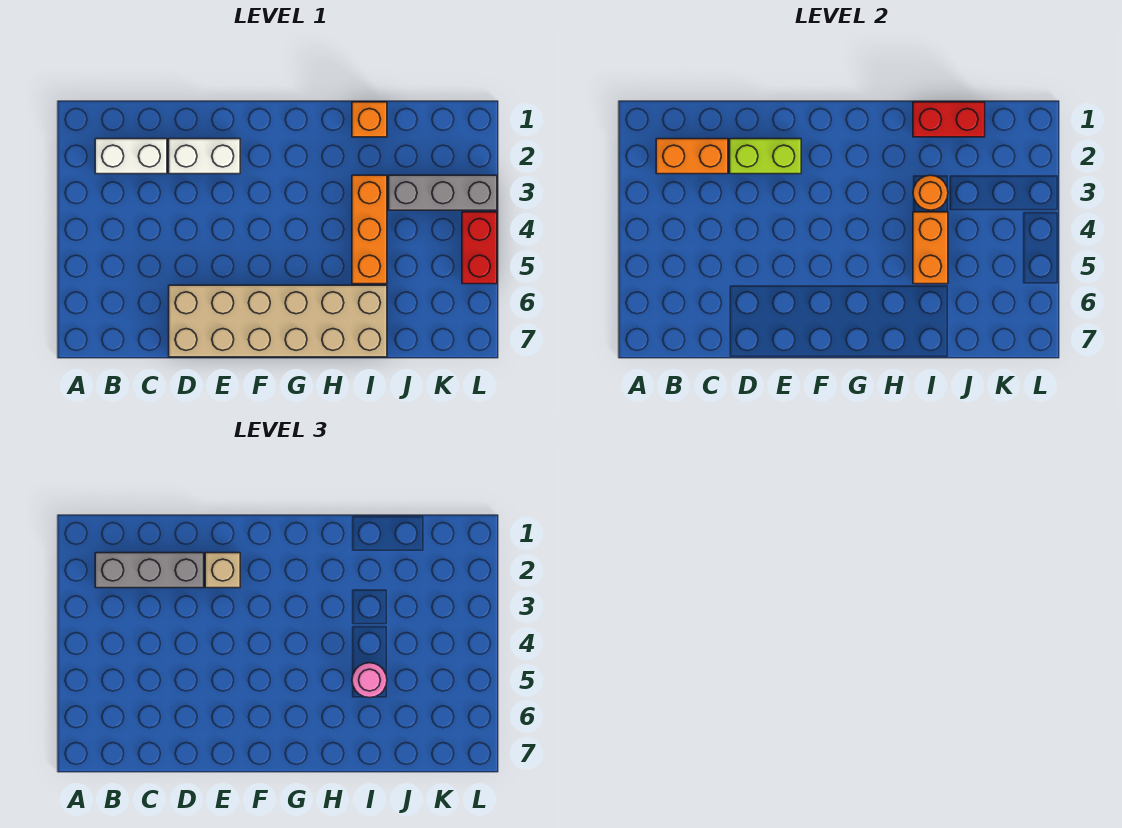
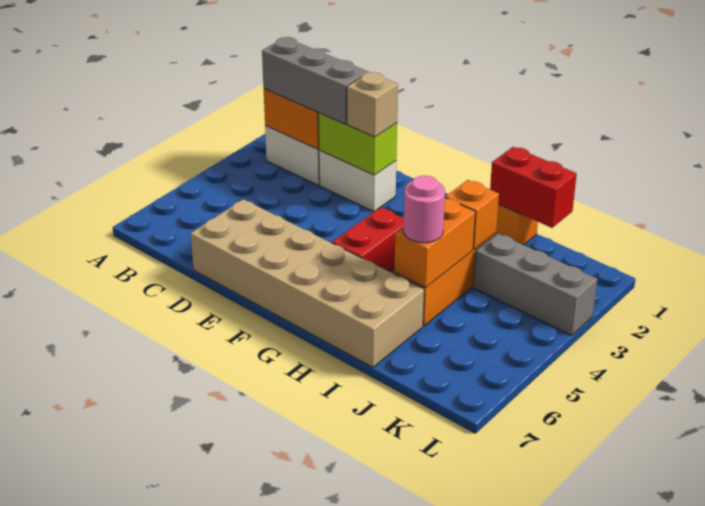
orange 1x1 round brick [913,175,948,210] -> orange 1x1 brick [445,180,499,249]
red 1x2 brick [462,212,497,284] -> red 1x2 brick moved to [332,207,404,272]

